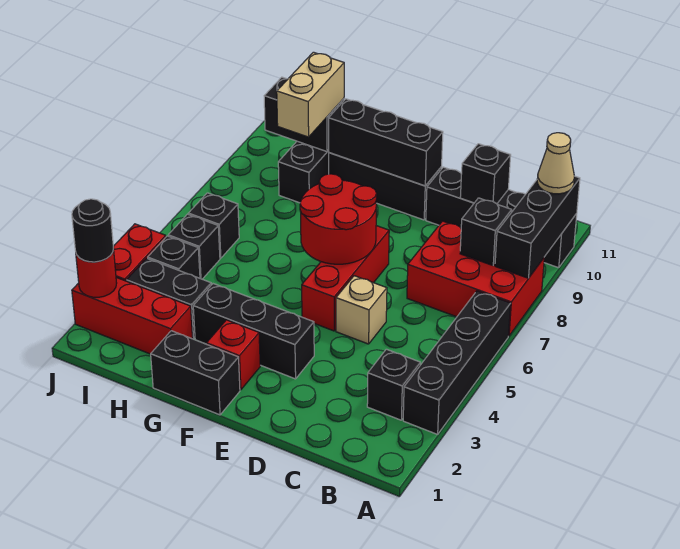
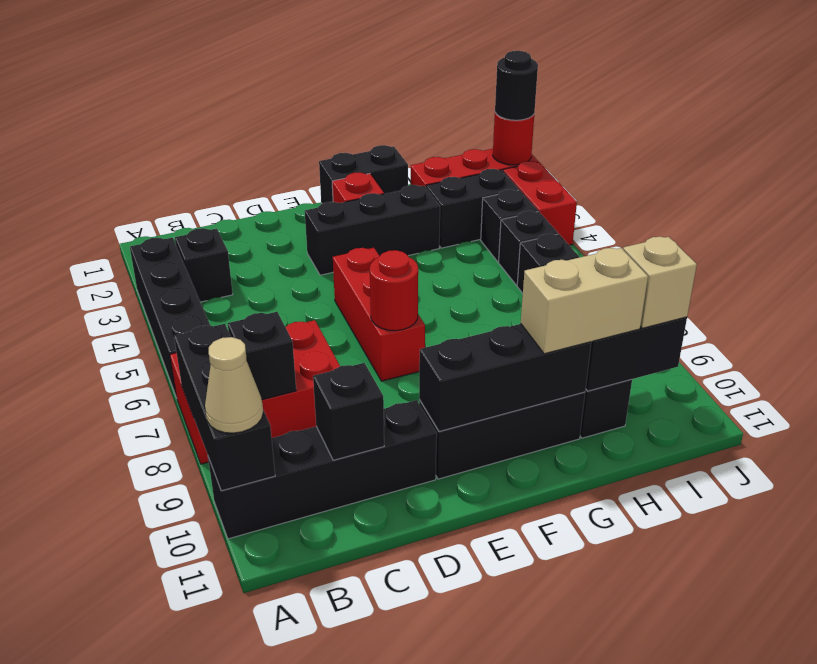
tan 1x1 brick [336,276,387,344] -> tan 1x1 brick moved to [623,237,697,328]
red 2x2 round brick [300,174,377,264] -> red 1x1 round brick [370,250,418,331]
tan 1x2 brick [277,52,344,137] -> tan 1x2 brick turned to [521,248,648,354]

